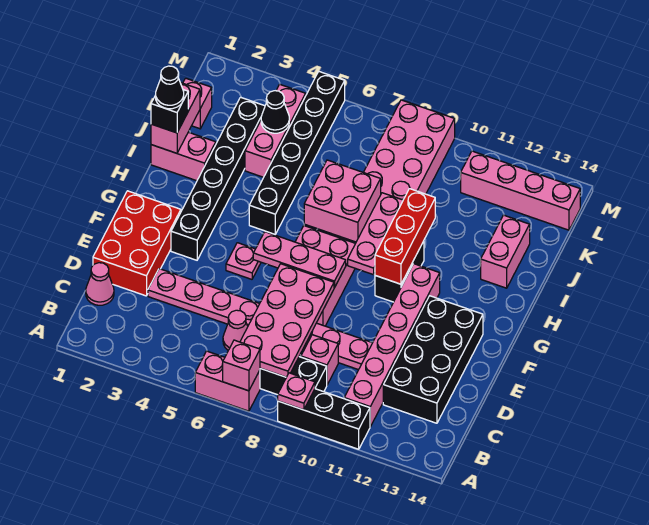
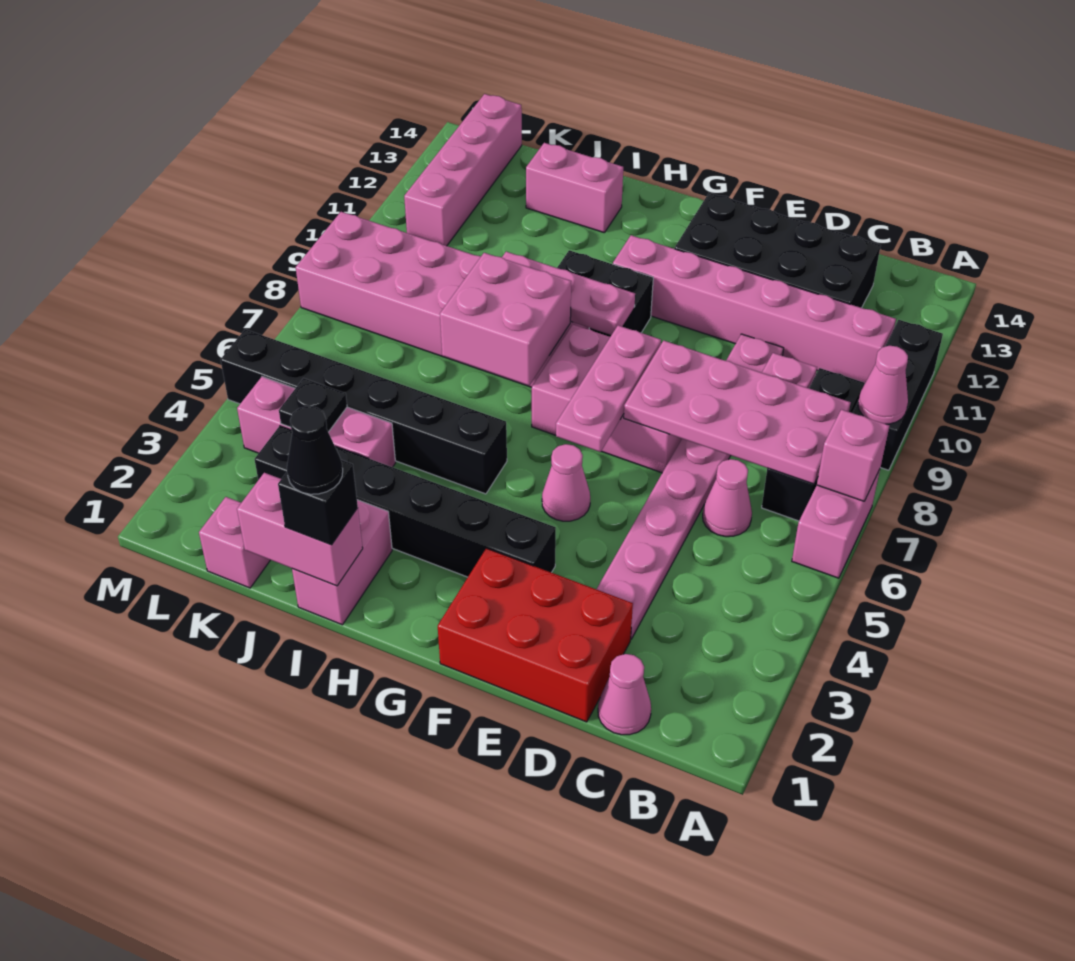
pink 1x1 plate [278,373,315,410] -> pink 1x1 cone [858,346,908,424]
pink 1x1 plate [226,243,261,279] -> pink 1x1 cone [542,444,590,521]
red 1x3 brick [375,189,435,284] -> none
black 1x1 cone [261,91,289,133] -> black 1x1 plate [279,378,347,432]

